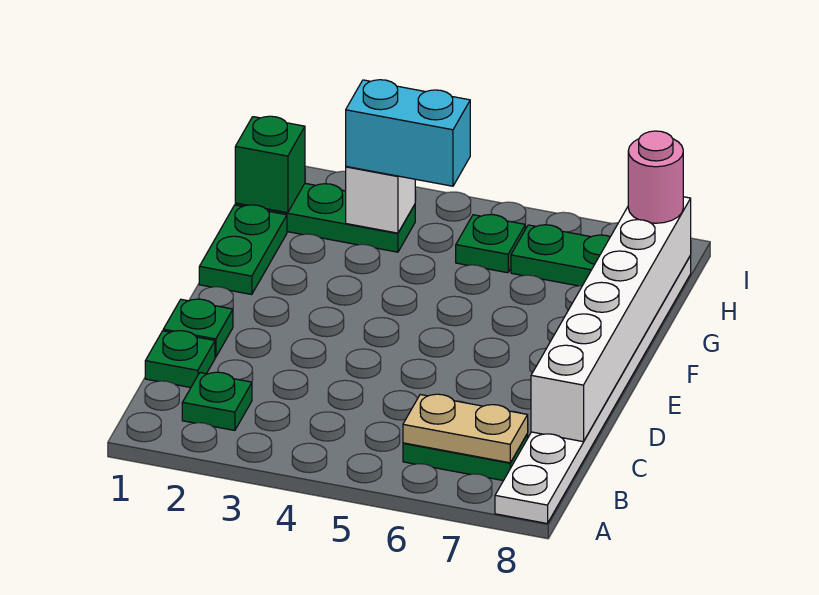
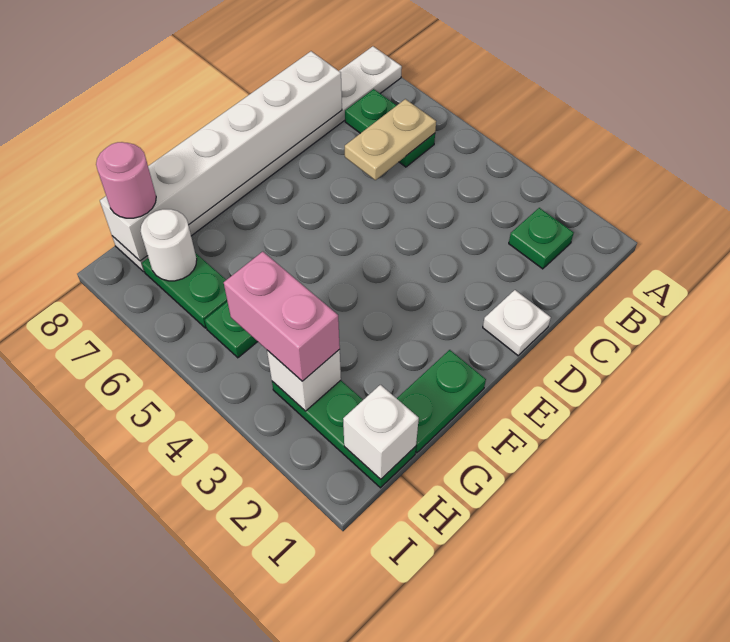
tan 1x2 plate [403,394,528,463] -> tan 1x2 plate turned to [345,99,436,180]
green 1x1 plate [145,331,215,388] -> none
green 1x1 plate [163,299,233,357] -> white 1x1 plate [483,290,551,356]
green 1x1 brick [235,116,305,213] -> white 1x1 brick [343,385,419,479]
cyan 1x2 brick [346,80,470,186] -> pink 1x2 brick [224,252,340,381]
none -> white 1x1 round brick [141,209,197,281]

